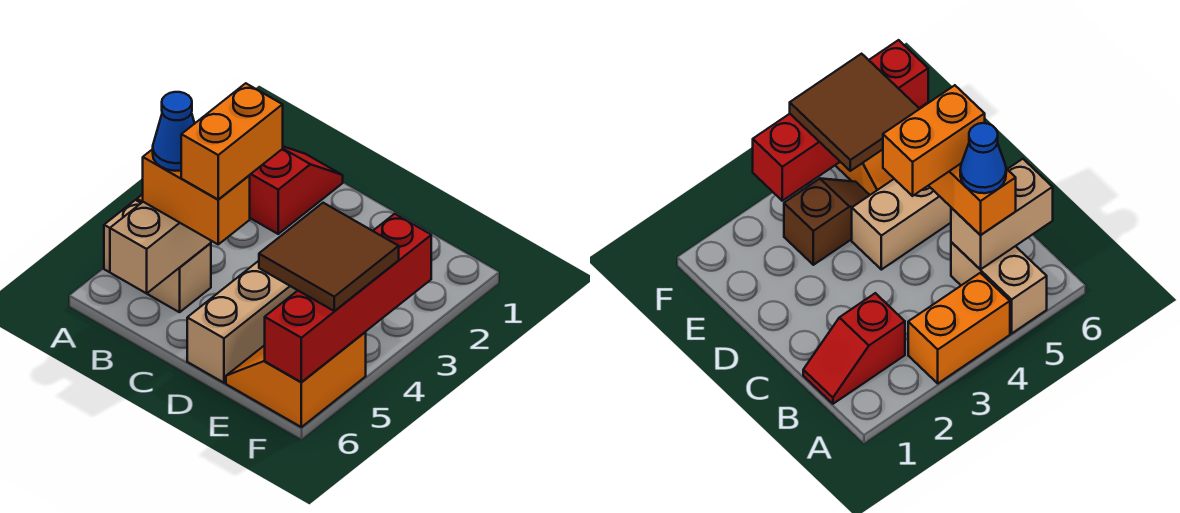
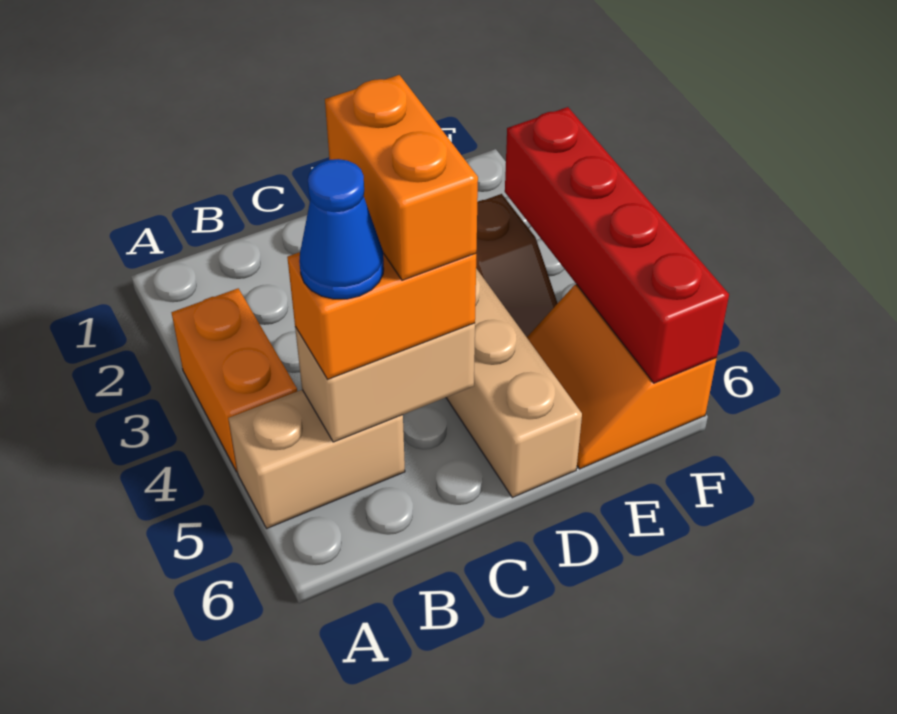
red 1x2 slope [249,146,343,234] -> none
tan 1x2 brick [110,202,211,293] -> tan 1x2 brick turned to [295,323,475,442]
brown 2x2 tile [259,203,399,311] -> none

